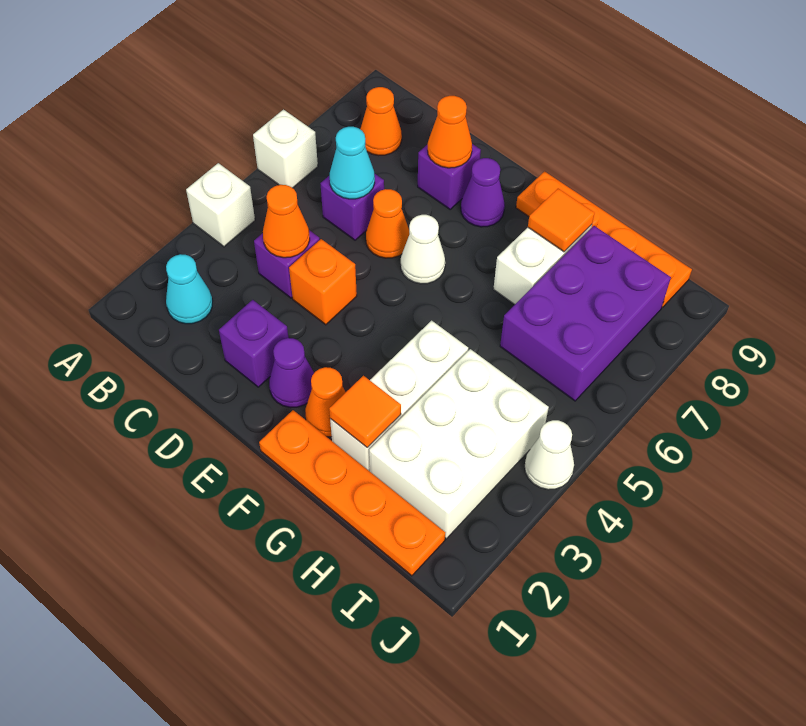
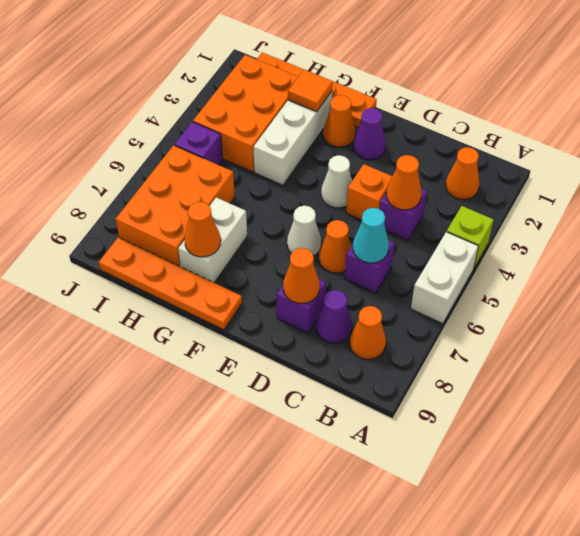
white 1x1 brick [186,163,255,247] -> lime 1x1 brick [447,206,494,268]
white 1x1 brick [253,110,318,188] -> white 1x2 brick [411,232,478,324]
cyan 1x1 cone [166,254,212,324] -> orange 1x1 cone [446,147,480,200]
purple 1x1 brick [219,300,288,387] -> purple 1x1 brick moved to [175,122,223,165]
purple 1x1 cone [461,158,505,227] -> purple 1x1 cone moved to [316,290,352,343]
orange 1x1 tile [528,188,595,252] -> orange 1x1 cone [184,202,221,257]
white 2x3 brick [369,349,549,539] -> orange 2x3 brick [193,55,298,172]
purple 2x3 brick [500,226,671,401] -> orange 2x3 brick [116,145,235,267]
white 1x1 cone [525,420,574,490] -> white 1x1 cone moved to [321,155,352,208]

